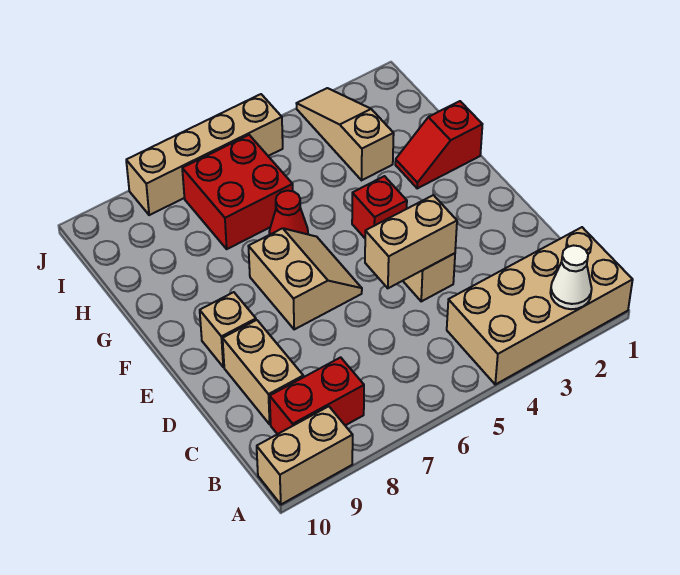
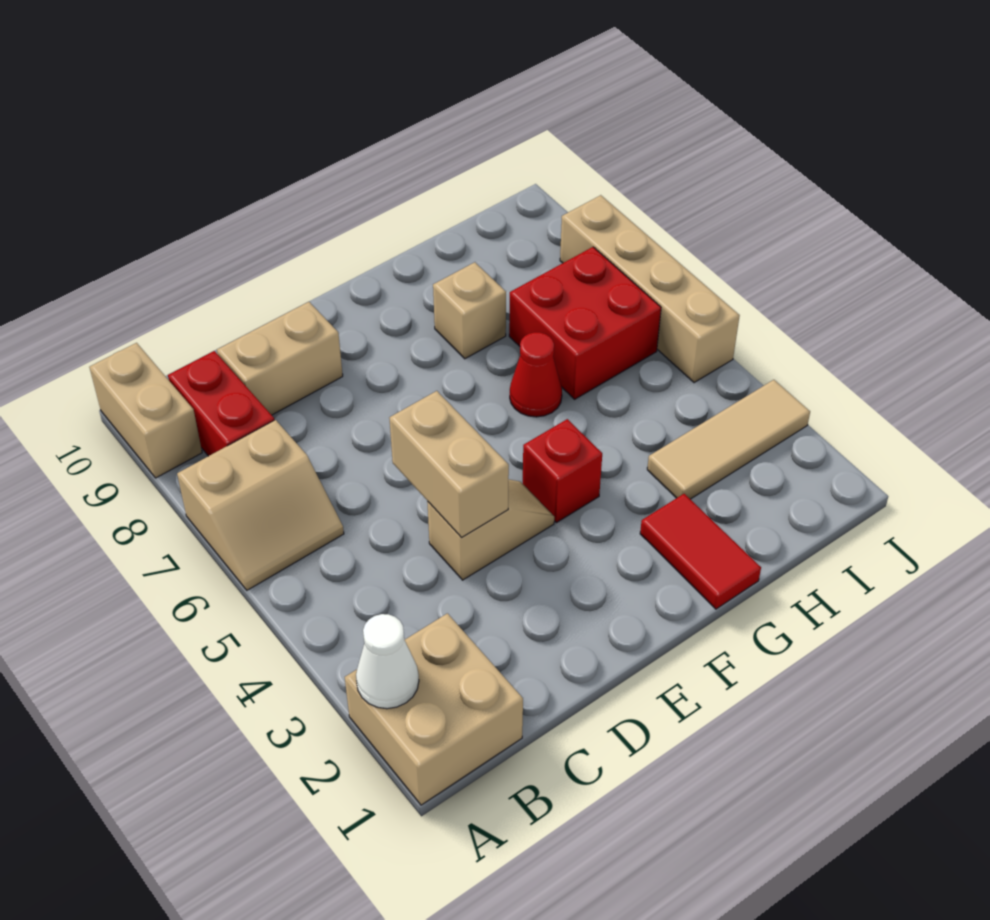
tan 2x4 brick [447,227,633,384] -> tan 2x2 brick [345,613,523,805]
tan 2x2 slope [248,228,362,329] -> tan 2x2 slope moved to [177,420,344,590]
tan 1x1 brick [200,292,256,367] -> tan 1x1 brick moved to [433,262,506,359]
red 1x2 slope [395,101,482,188] -> red 1x2 tile [640,494,761,609]
tan 1x3 slope [296,88,394,180] -> tan 1x3 tile [647,380,810,499]

